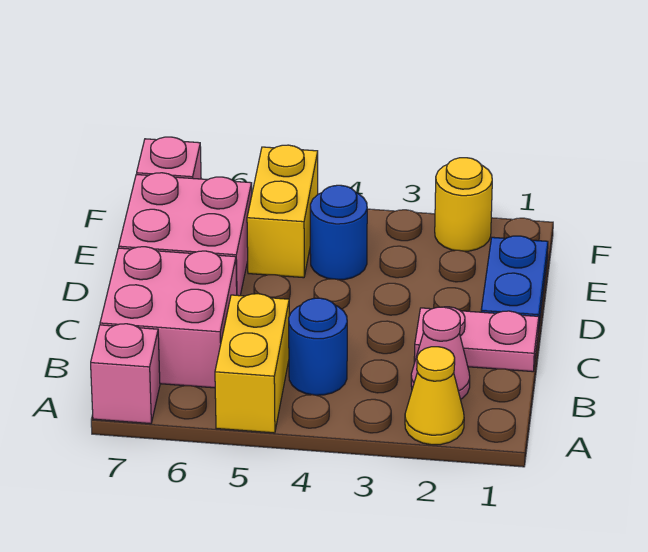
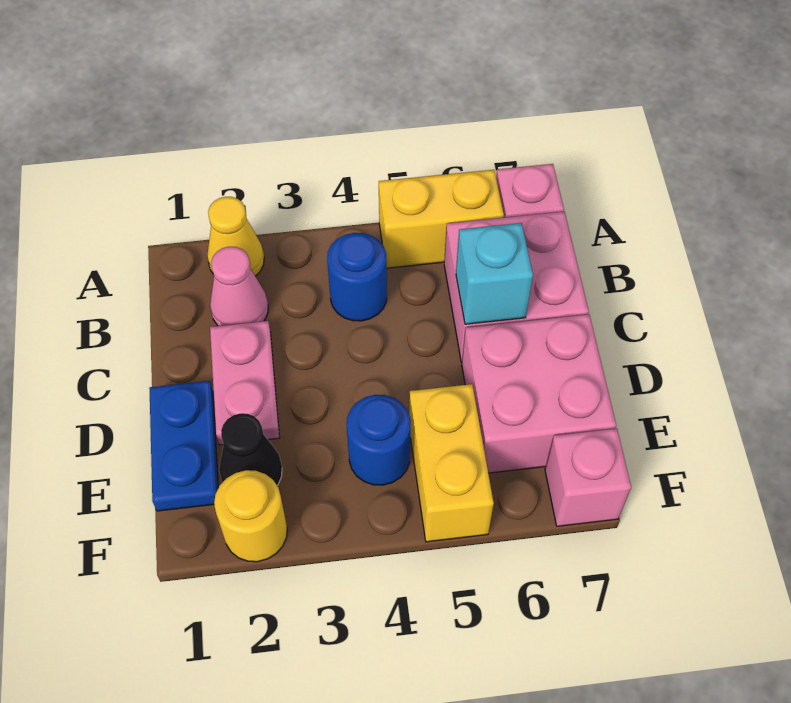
yellow 1x2 brick [215,294,289,433] -> yellow 1x2 brick turned to [379,170,504,268]
pink 1x2 plate [414,307,539,372] -> pink 1x2 plate turned to [210,321,280,445]
none -> cyan 1x1 brick [456,223,533,324]
none -> black 1x1 cone [219,413,282,486]

